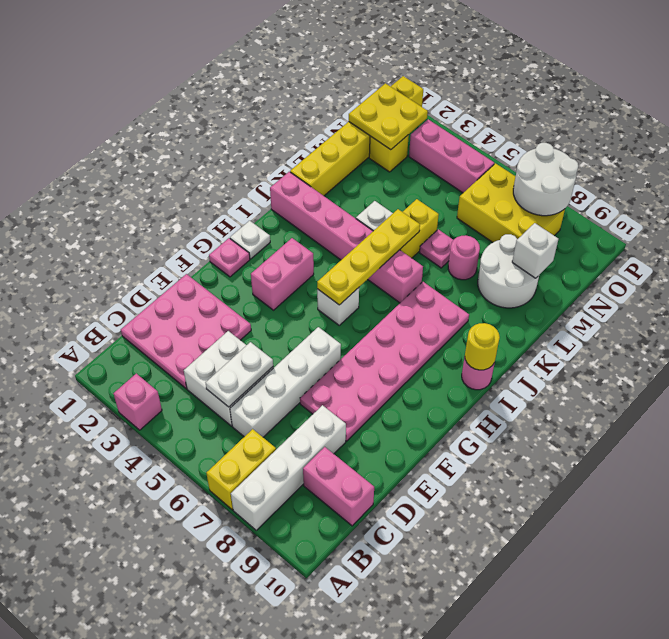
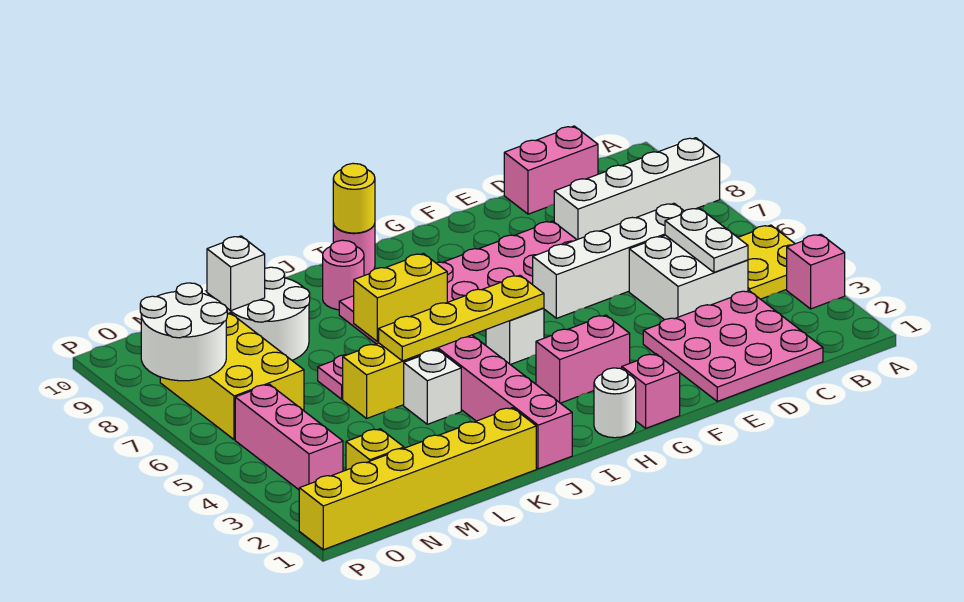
yellow 1x2 brick [206,429,276,510] -> yellow 1x2 brick moved to [354,253,447,342]
white 1x2 plate [206,342,273,407] -> white 1x2 plate turned to [665,208,748,272]
pink 1x2 brick [303,447,374,526] -> pink 1x2 brick turned to [504,126,598,214]
pink 1x1 plate [209,238,250,277] -> pink 1x1 brick [622,354,680,428]
white 1x1 plate [230,221,270,259] -> white 1x1 round brick [594,368,636,438]
pink 1x1 round brick [448,235,480,280] -> pink 1x1 round brick moved to [323,240,364,310]
yellow 2x2 plate [349,83,428,150] -> yellow 2x2 plate moved to [738,225,795,299]

